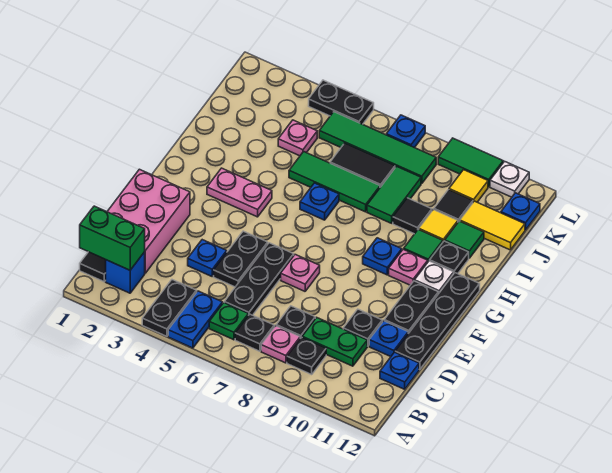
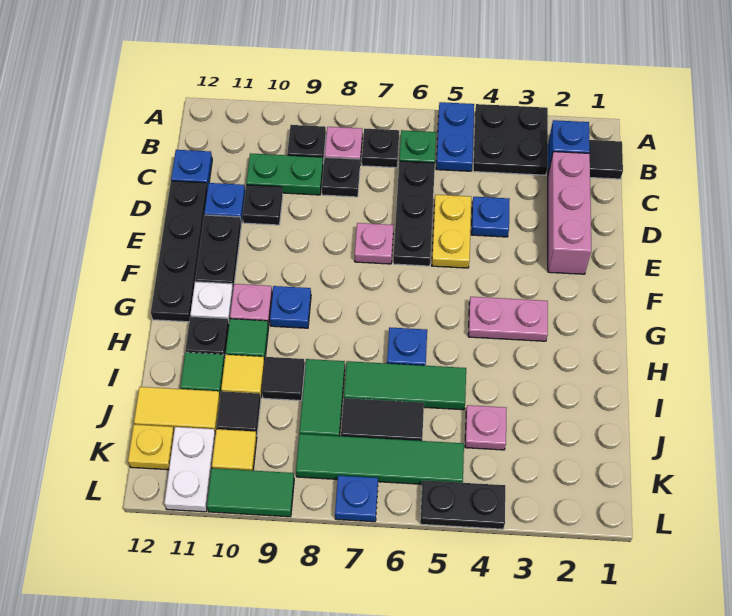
black 1x2 plate [142,280,197,336] -> black 2x2 plate [473,104,548,175]
green 1x2 brick [80,206,145,270] -> none
pink 2x3 brick [107,169,190,273] -> pink 1x3 brick [548,152,591,274]
black 1x2 plate [214,231,268,287] -> yellow 1x2 plate [432,195,471,268]
blue 1x1 plate [501,193,540,230] -> yellow 1x1 plate [128,425,174,470]
white 1x1 plate [490,161,529,197] -> white 1x2 plate [164,427,216,512]

